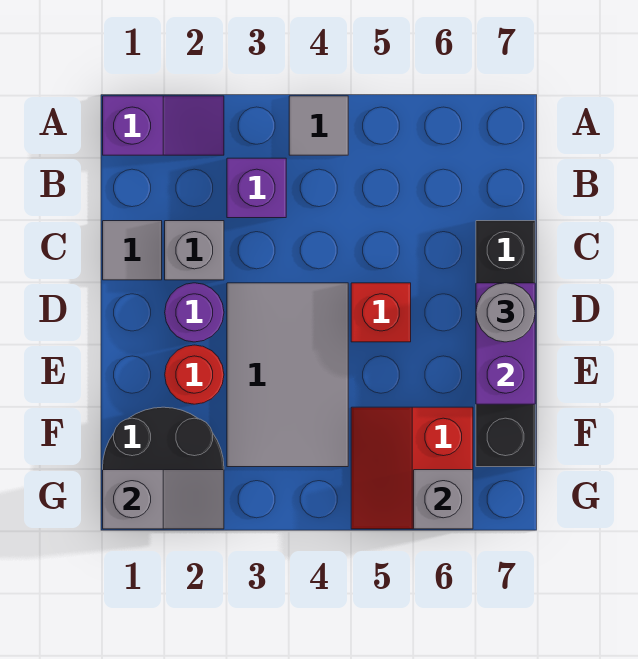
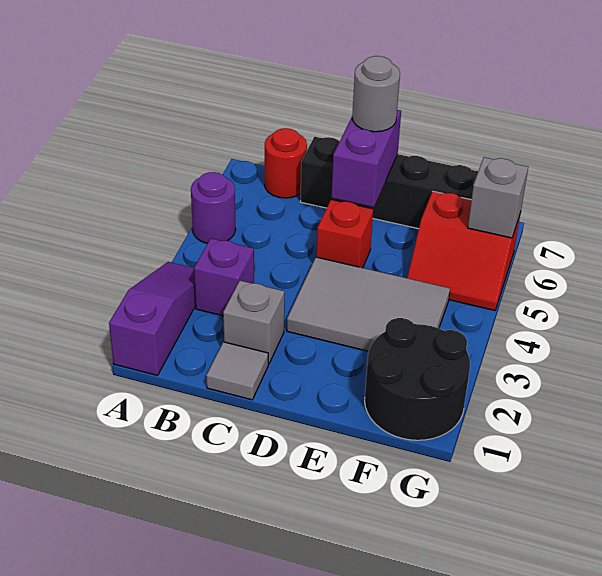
purple 1x2 slope [103,96,224,155] -> purple 1x3 slope [109,262,196,375]
grey 1x1 tile [289,96,348,155] -> none
purple 1x1 round brick [165,283,224,342] -> purple 1x1 round brick moved to [191,172,236,243]
purple 1x2 brick [476,283,535,404] -> purple 1x2 brick turned to [331,110,401,207]
red 1x1 round brick [165,345,224,404] -> red 1x1 round brick moved to [265,128,307,198]
grey 1x2 slope [103,470,224,529] -> none

